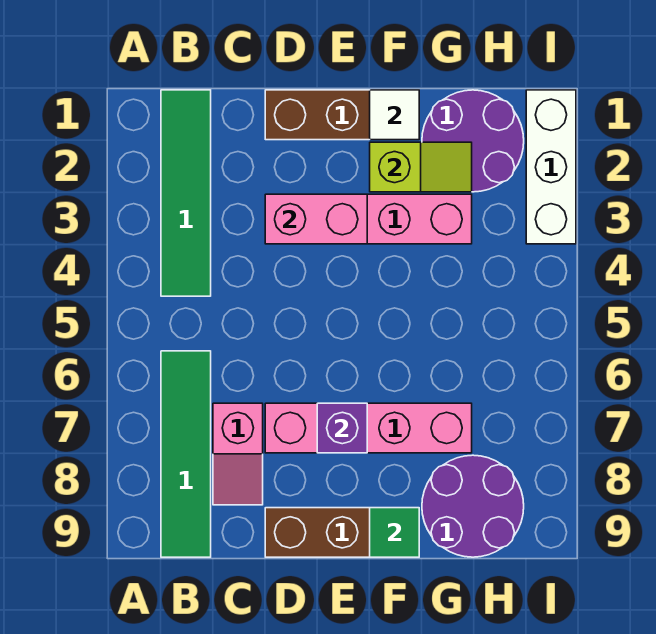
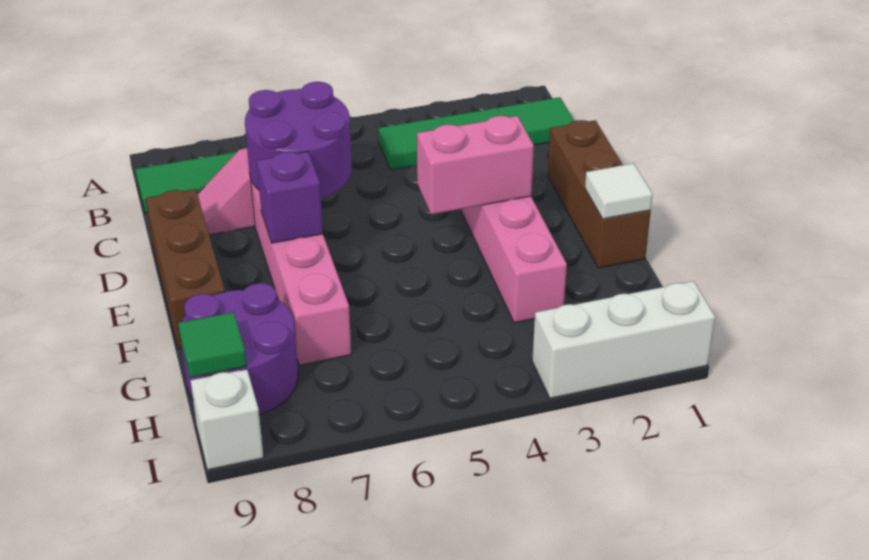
pink 1x2 brick [265,194,367,244] -> pink 1x2 brick turned to [417,116,534,214]
lime 1x2 slope [370,142,472,192] -> none
green 1x1 tile [370,508,419,557] -> green 1x1 tile moved to [178,312,246,378]
purple 2x2 round brick [422,90,524,192] -> purple 2x2 round brick moved to [245,82,352,198]
none -> white 1x1 brick [190,369,264,470]

